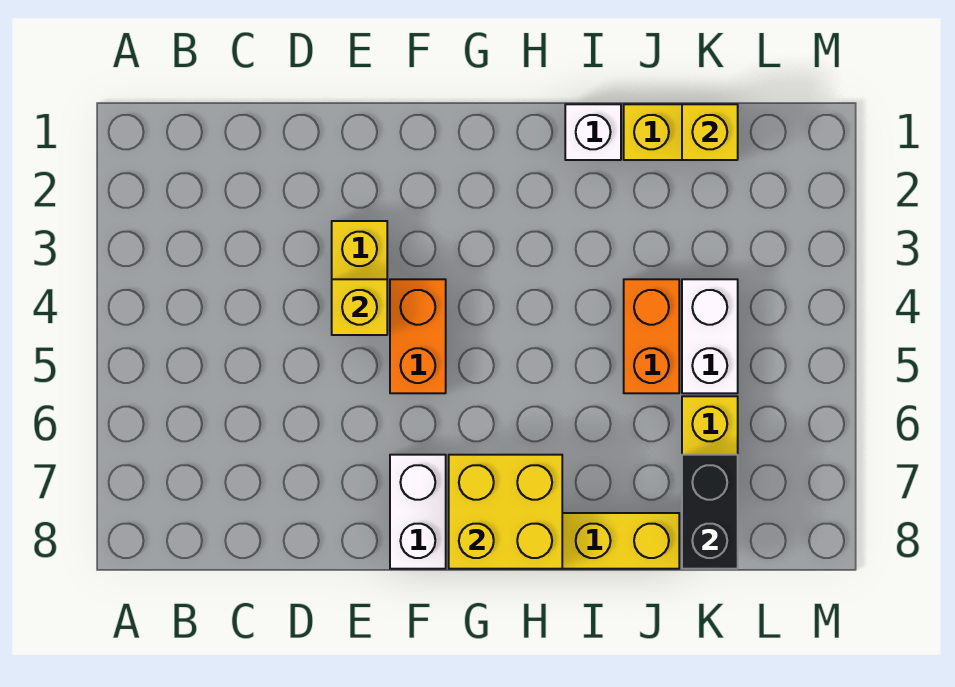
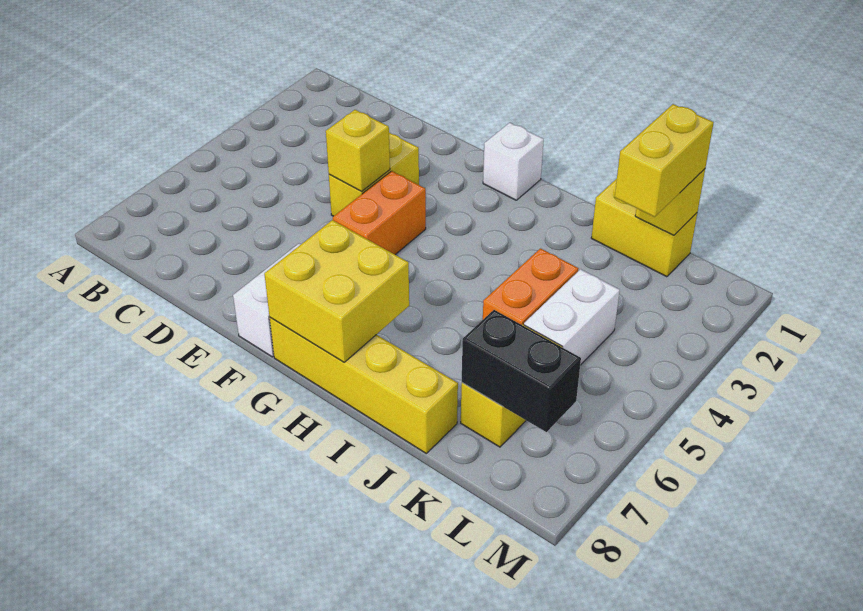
white 1x1 brick [565,104,621,160] -> white 1x1 brick moved to [483,123,544,200]
none -> yellow 1x2 brick [615,104,714,217]
black 1x2 brick [682,455,738,569] -> black 1x2 brick turned to [462,310,581,432]

